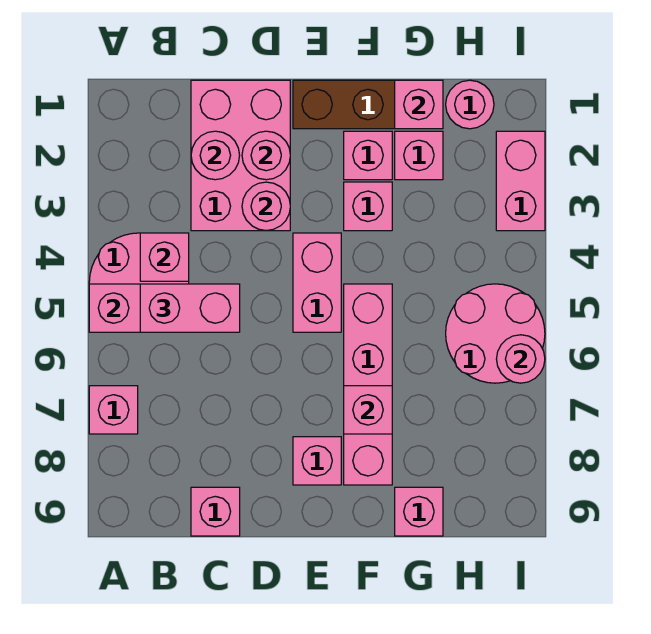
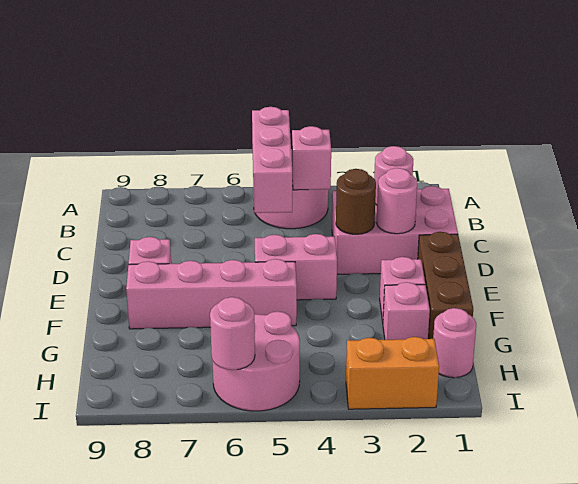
pink 1x1 brick [89,386,138,434] -> none
pink 1x2 brick [140,284,240,332] -> none
pink 1x1 brick [191,487,240,536] -> none
pink 1x1 round brick [242,182,290,231] -> brown 1x1 round brick [336,169,376,234]
pink 1x1 brick [344,182,392,231] -> none
pink 1x1 brick [344,386,392,434] -> none
pink 1x1 brick [395,80,443,129] -> none
pink 1x1 brick [395,487,443,536] -> none
pink 1x2 brick [496,131,545,231] -> orange 1x2 brick [346,337,439,409]

